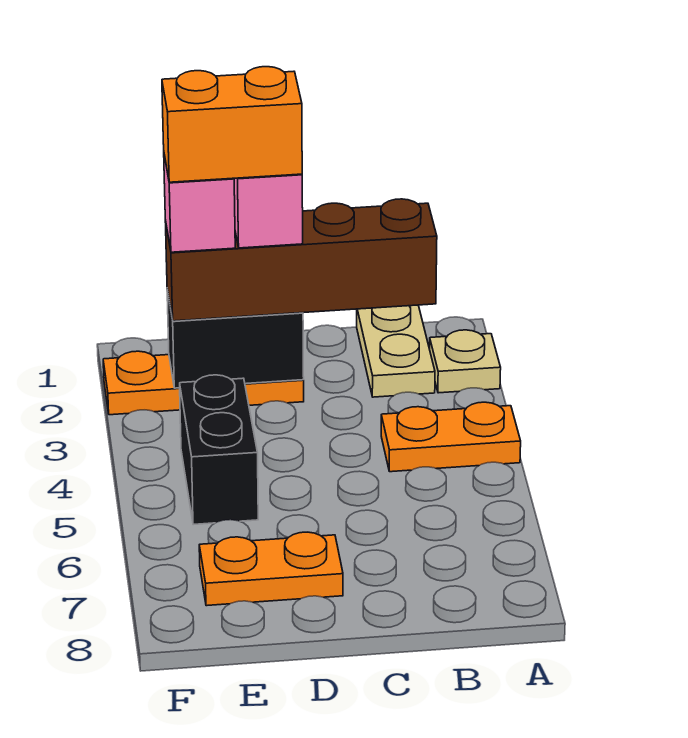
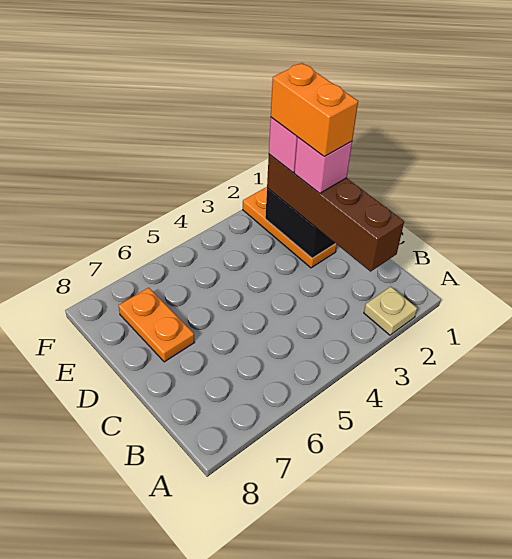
orange 1x2 plate [381,402,521,472] -> none
tan 1x2 plate [357,305,435,397] -> none
black 1x2 brick [180,375,258,525] -> none

